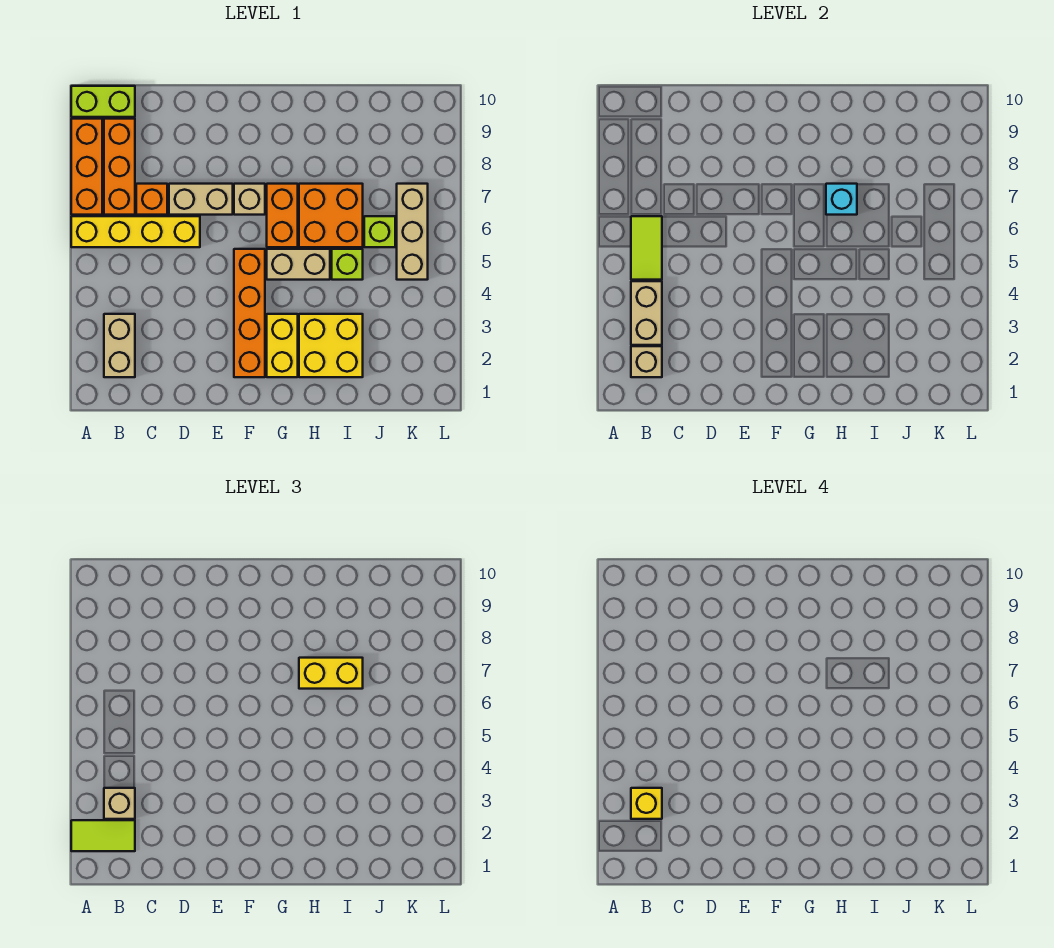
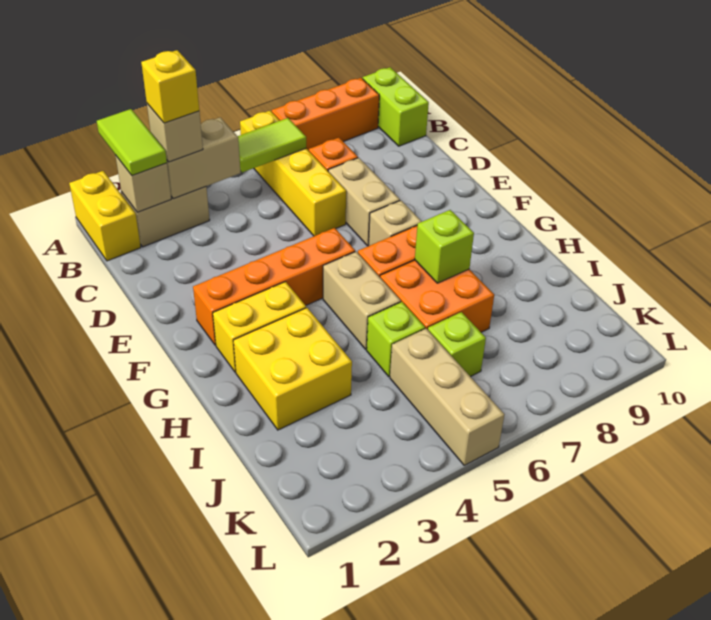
orange 1x3 brick [104,119,135,215] -> none
cyan 1x1 brick [826,184,857,215] -> lime 1x1 brick [415,210,474,283]
yellow 1x2 brick [299,658,363,689] -> yellow 1x2 brick moved to [69,171,141,261]
tan 1x3 brick [397,184,428,280] -> tan 1x3 brick turned to [390,329,504,465]

